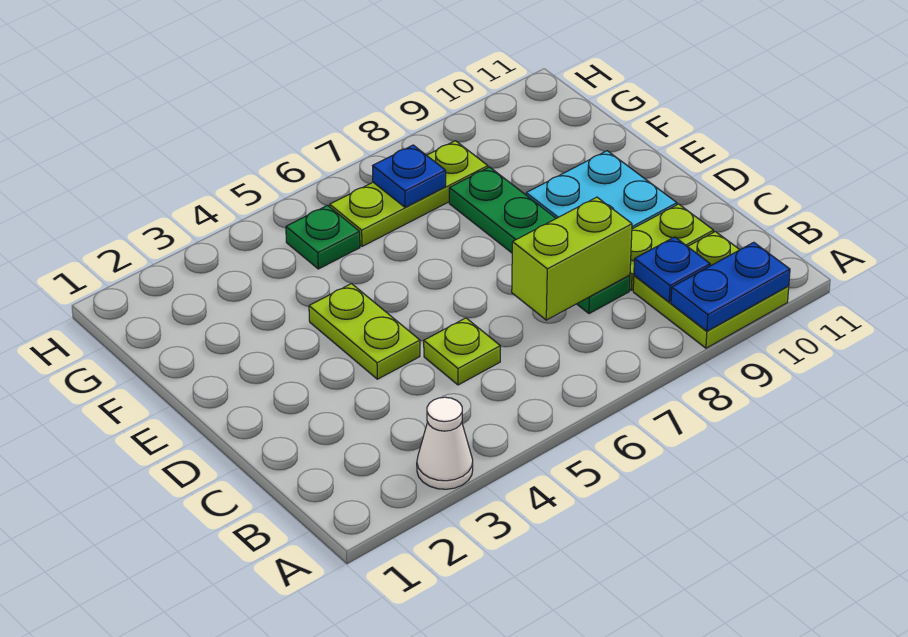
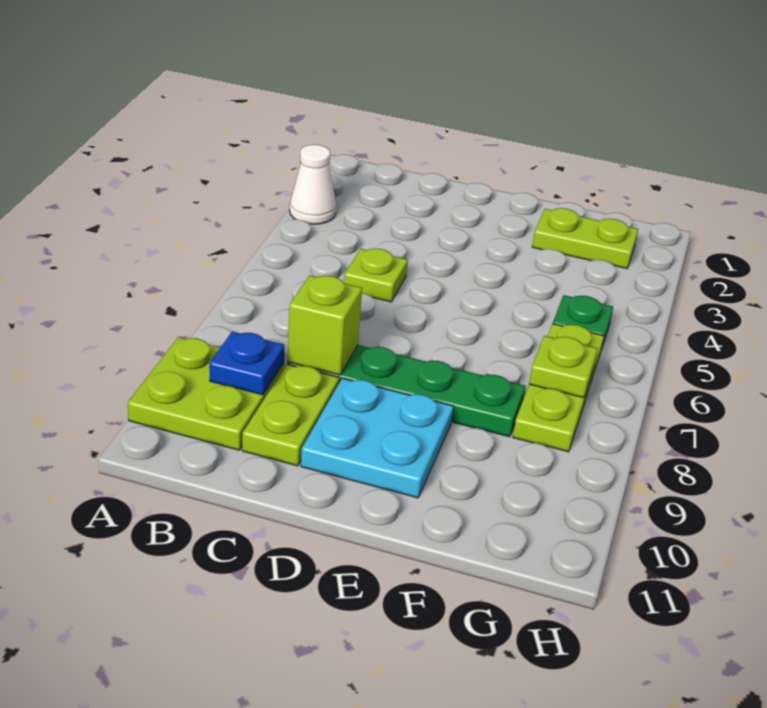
blue 1x2 plate [671,242,790,331] -> none
lime 1x2 brick [512,197,632,320] -> lime 1x1 brick [288,275,362,375]
lime 1x2 plate [309,284,420,379] -> lime 1x2 plate moved to [532,208,638,268]
blue 1x1 plate [373,145,446,207] -> lime 1x1 plate [529,336,598,398]

